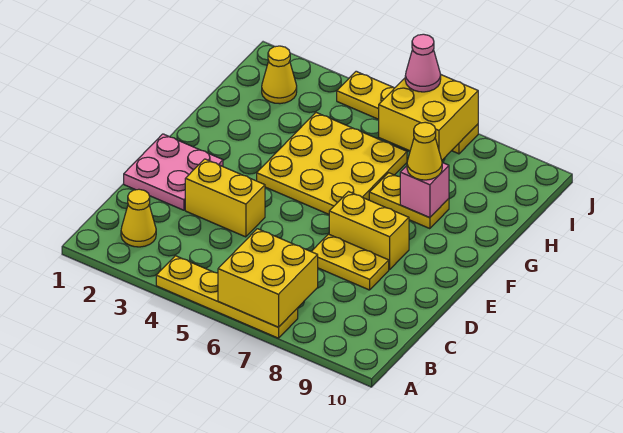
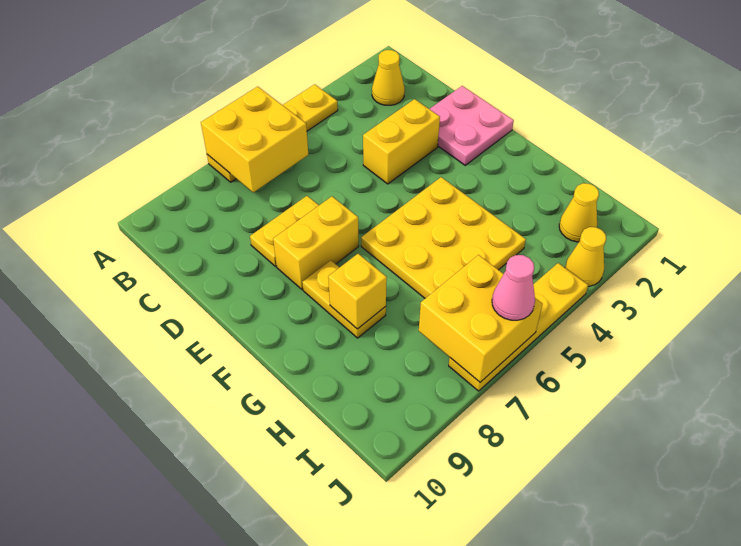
yellow 1x2 plate [369,173,449,229] -> yellow 1x2 plate turned to [302,260,386,338]
pink 1x1 brick [400,163,449,218] -> yellow 1x1 brick [328,254,387,329]
yellow 1x1 cone [407,122,442,180] -> yellow 1x1 cone moved to [565,227,606,286]

